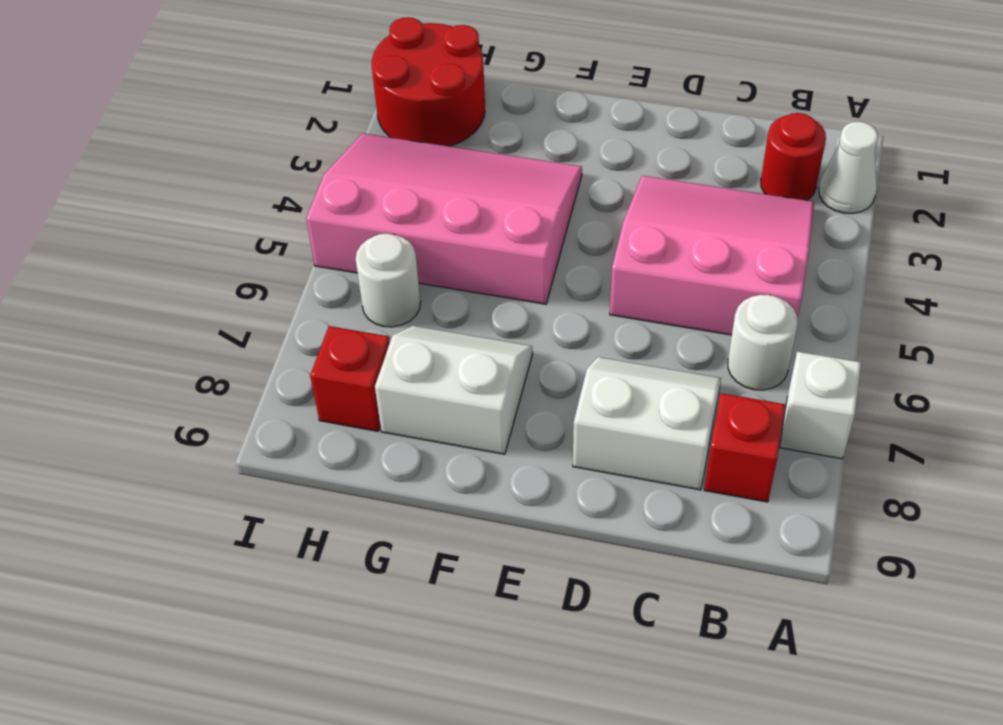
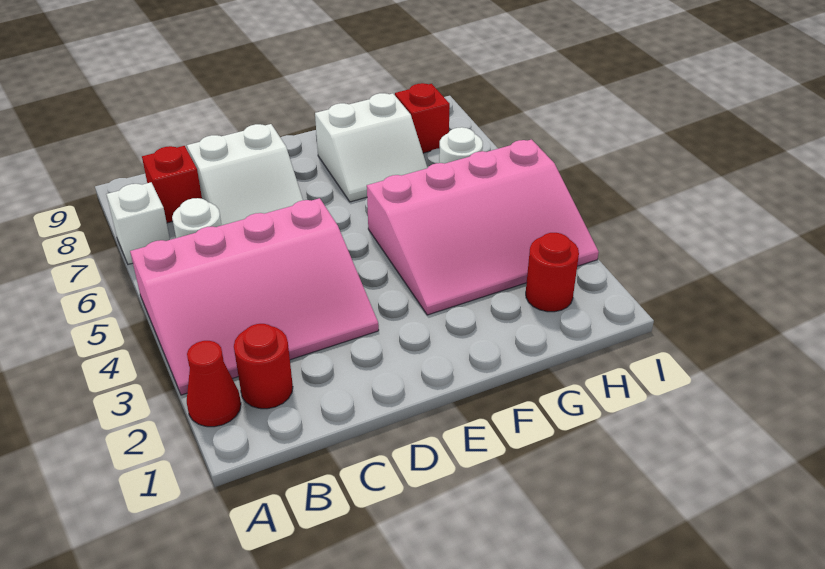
white 1x1 cone [819,122,878,213] -> red 1x1 cone [187,341,241,427]
pink 3x3 slope [610,176,814,335] -> pink 3x4 slope [130,198,379,395]
red 2x2 round brick [372,17,485,146] -> red 1x1 round brick [526,233,579,312]

